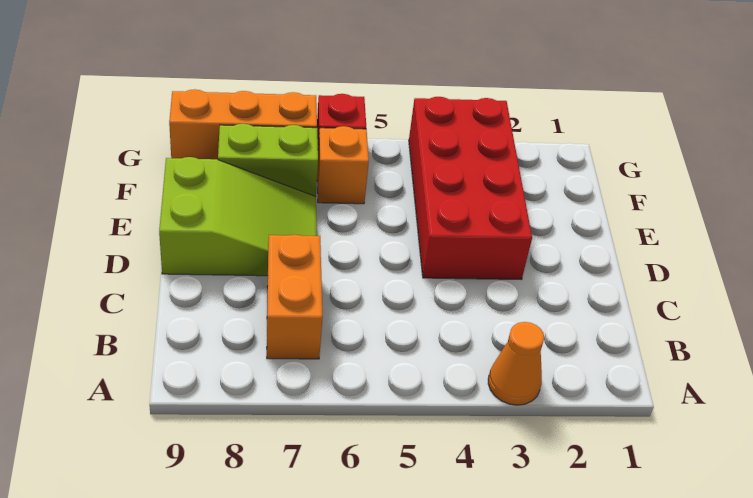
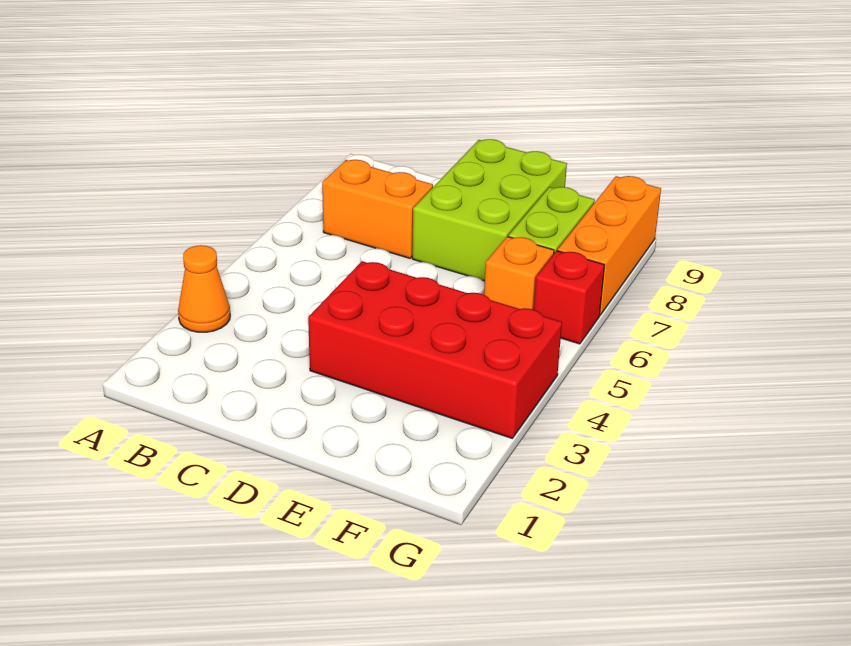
lime 2x3 slope [159,157,317,276] -> lime 2x3 brick [412,139,567,281]

